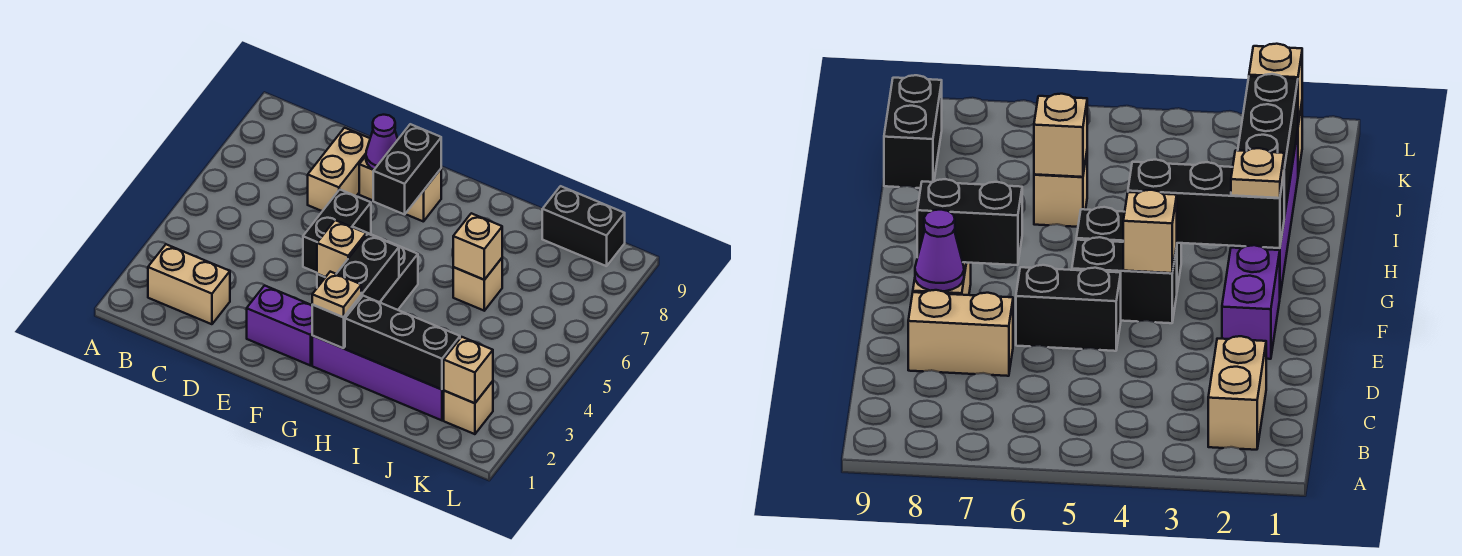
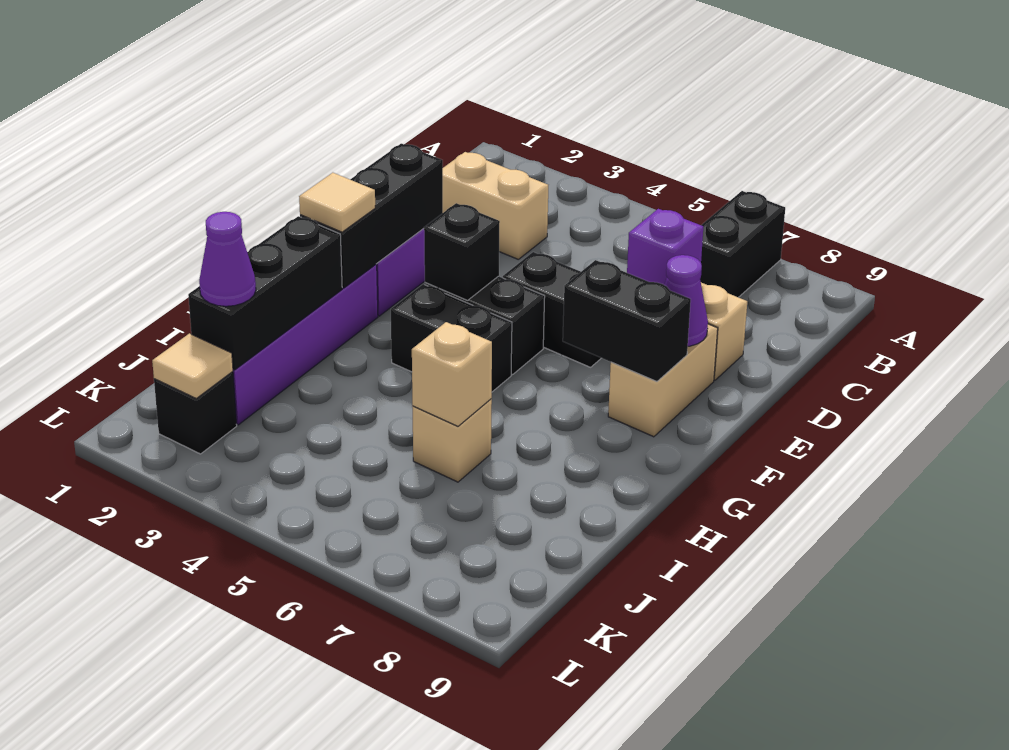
tan 1x2 brick [148,244,230,324] -> tan 1x2 brick turned to [443,152,548,259]
none -> purple 1x1 brick [627,209,703,285]
tan 1x1 brick [317,220,366,277] -> black 1x1 brick [424,203,500,300]
black 1x3 brick [312,234,399,348] -> black 1x3 brick turned to [300,144,443,288]
tan 1x1 plate [312,272,361,317] -> tan 1x1 tile [299,173,375,232]
none -> purple 1x1 cone [199,212,256,306]
black 1x2 brick [542,186,625,266] -> black 1x2 brick moved to [700,191,785,297]
tan 1x1 brick [444,381,493,434] -> black 1x1 brick [154,372,237,454]
tan 1x1 brick [444,337,493,403] -> tan 1x1 tile [152,333,233,398]

